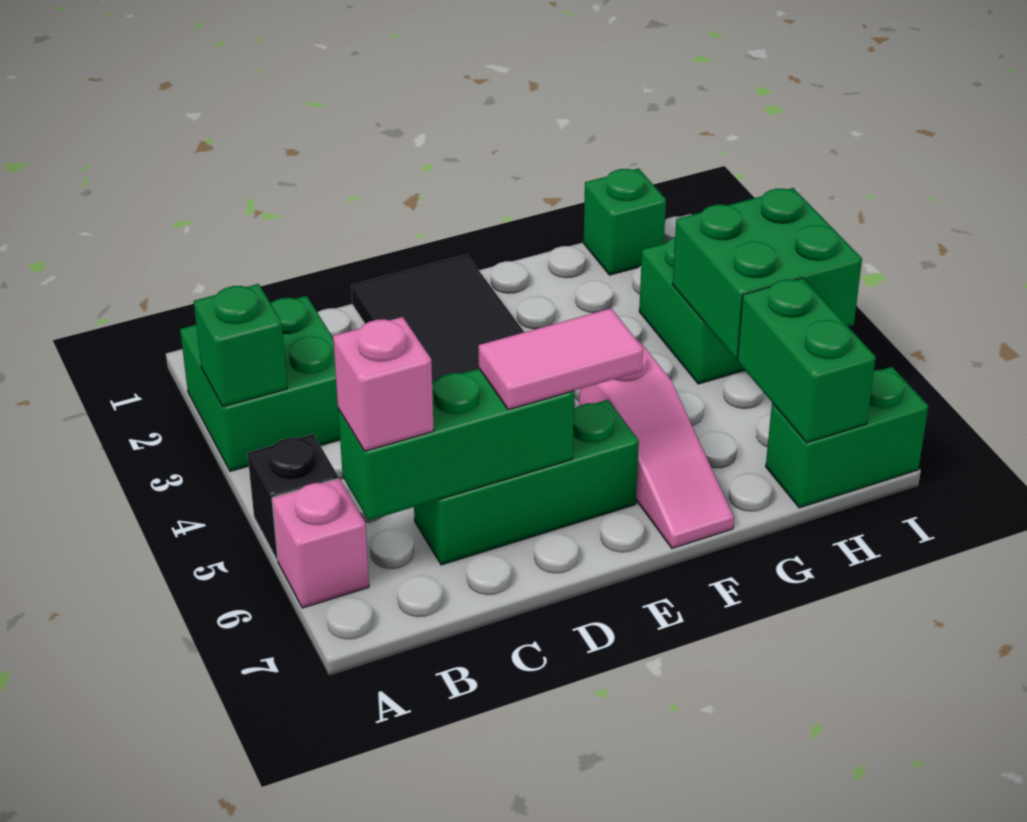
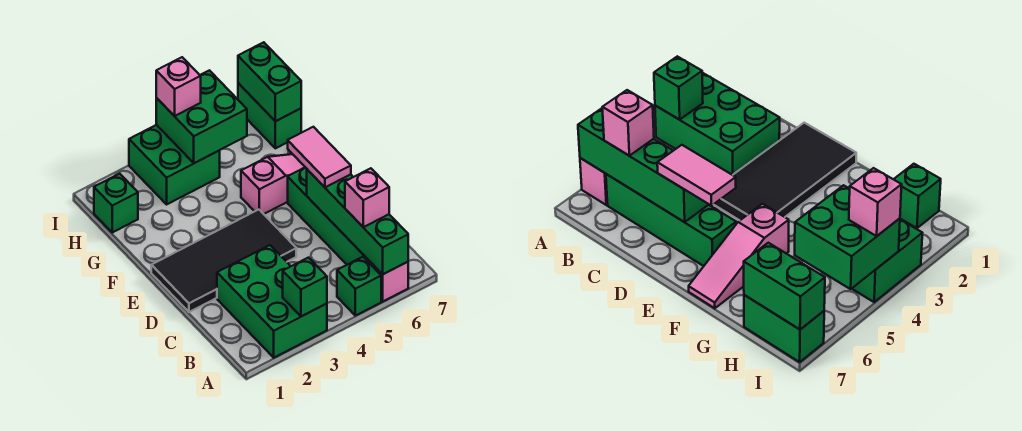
green 2x2 brick [180,296,340,471] -> green 2x3 brick [217,245,327,358]
black 1x1 brick [247,434,338,560] -> green 1x1 brick [337,257,381,316]
green 1x3 brick [338,369,574,520] -> green 1x4 brick [307,170,408,274]
green 1x3 brick [414,400,639,565] -> green 1x4 brick [288,167,364,265]
green 1x2 brick [737,278,876,443] -> green 1x2 brick turned to [238,42,301,121]
none -> pink 1x1 brick [156,57,201,116]

